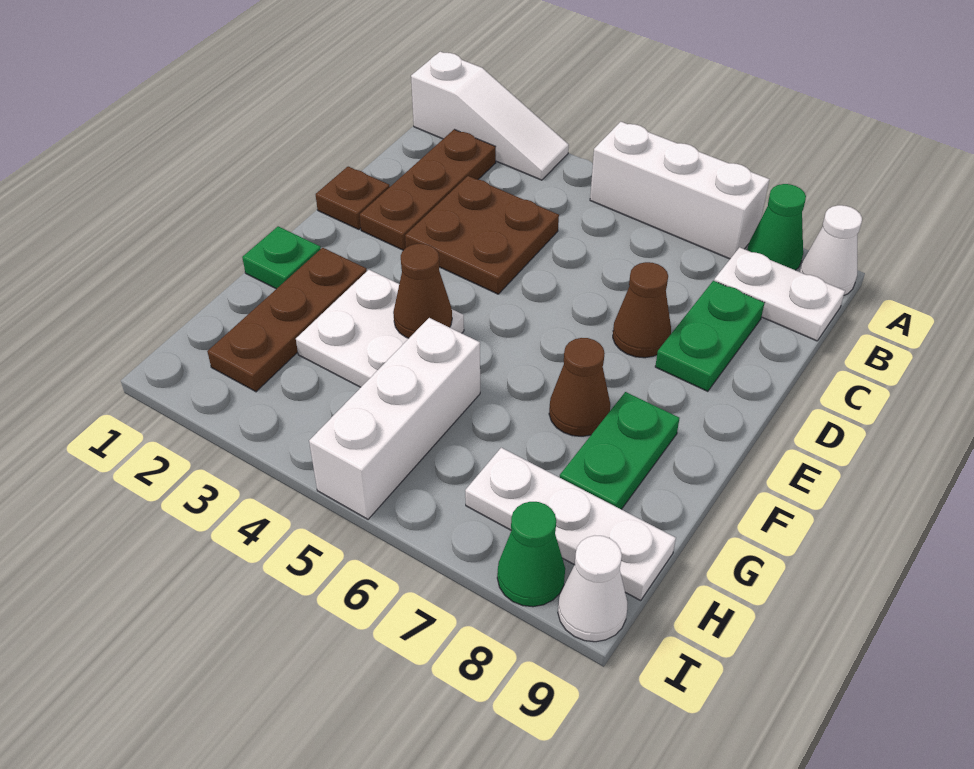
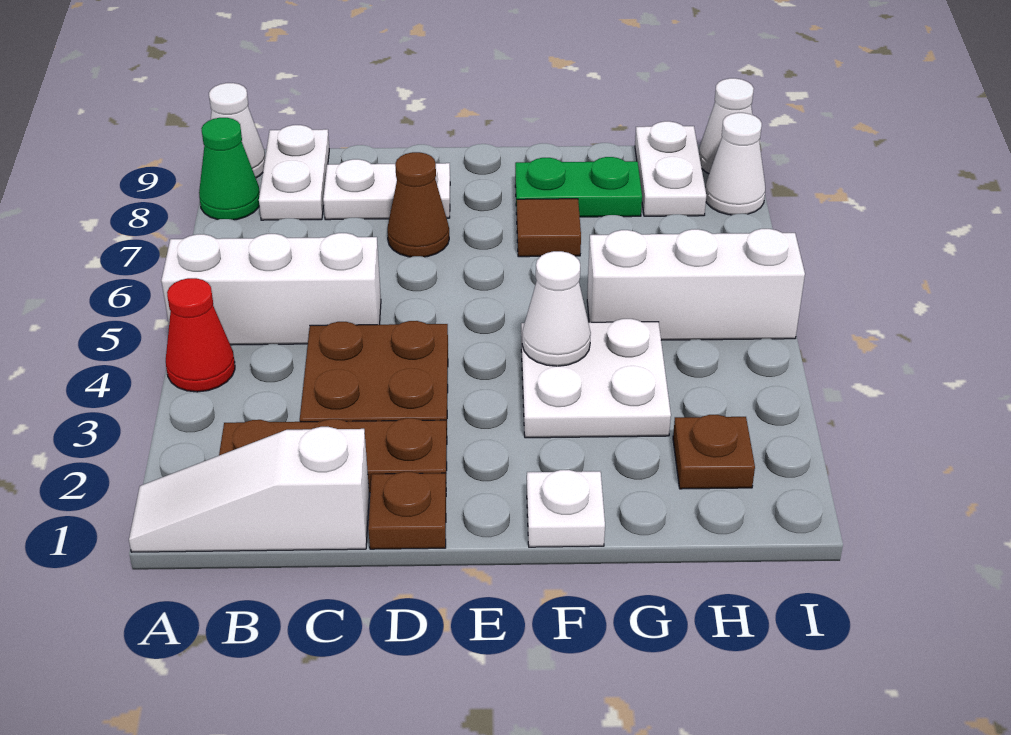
white 1x3 slope [411,52,569,180] -> white 1x3 slope turned to [129,427,369,552]
none -> red 1x1 cone [166,278,235,392]
white 1x3 brick [590,122,769,259] -> white 1x3 brick turned to [161,233,381,345]
green 1x2 plate [655,281,765,391] -> white 1x2 plate [323,159,450,220]
green 1x1 plate [242,226,321,289] -> white 1x1 plate [527,470,605,547]
brown 1x3 plate [207,248,367,392] -> brown 1x1 plate [673,415,755,489]
brown 1x1 cone [393,244,452,338] -> white 1x1 cone [522,251,591,366]
brown 1x1 cone [549,338,610,436] -> brown 1x1 tile [517,199,581,257]
white 1x3 plate [465,448,676,601] -> white 1x2 plate [635,121,706,216]
green 1x1 cone [497,502,565,607] -> white 1x1 cone [705,113,765,215]

